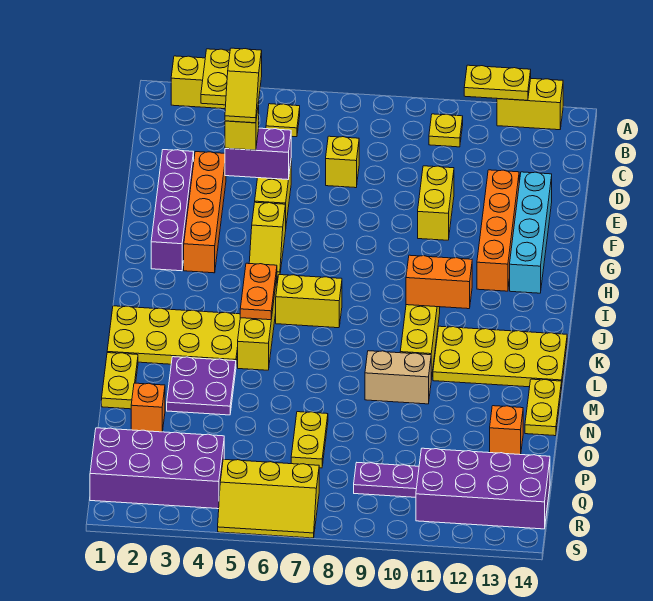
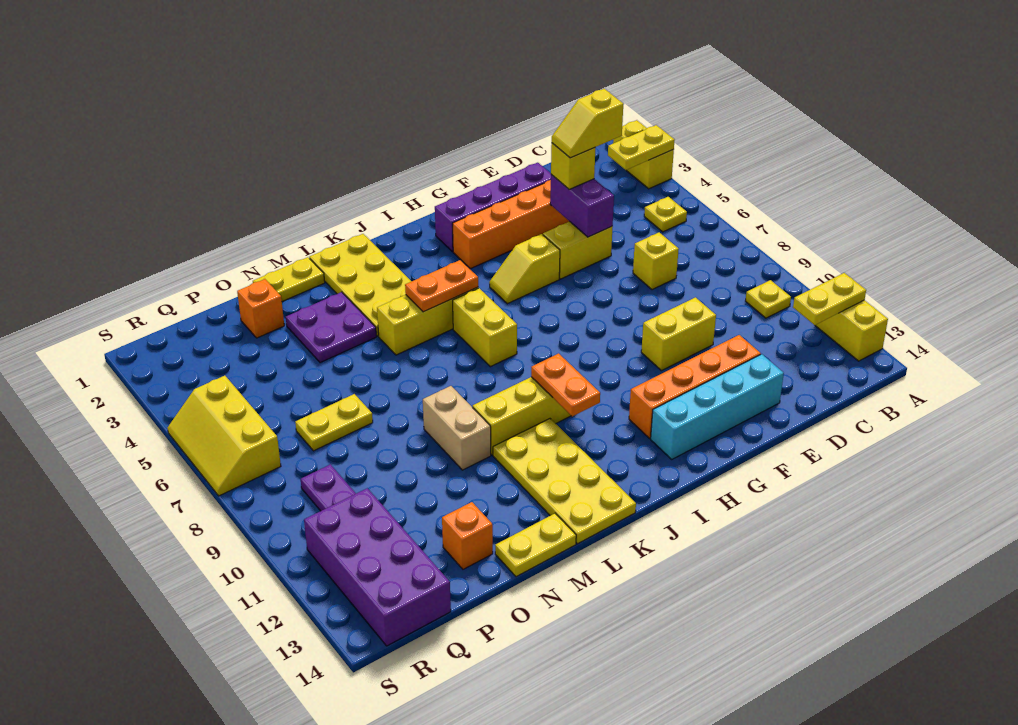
yellow 1x2 plate [464,65,531,100] -> yellow 1x2 plate turned to [793,273,866,325]
orange 1x2 brick [406,255,472,309] -> orange 1x2 plate [531,353,600,416]
purple 2x4 brick [90,428,224,509] -> none

